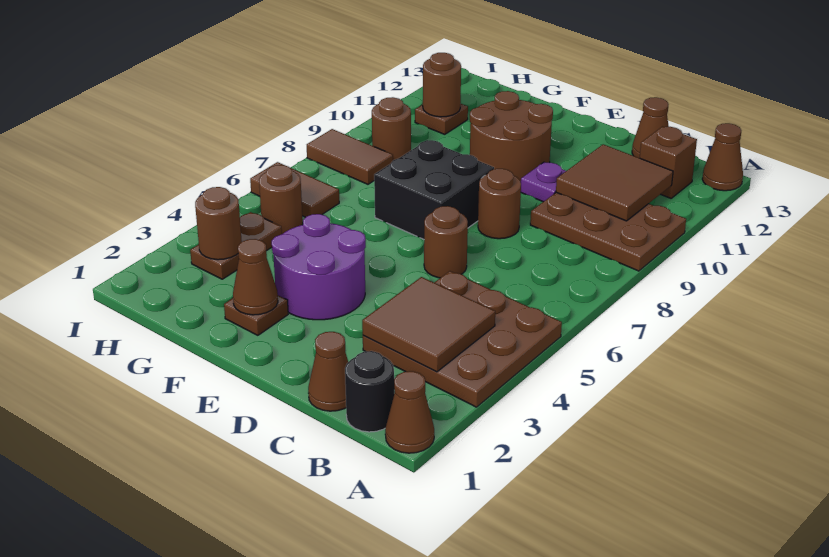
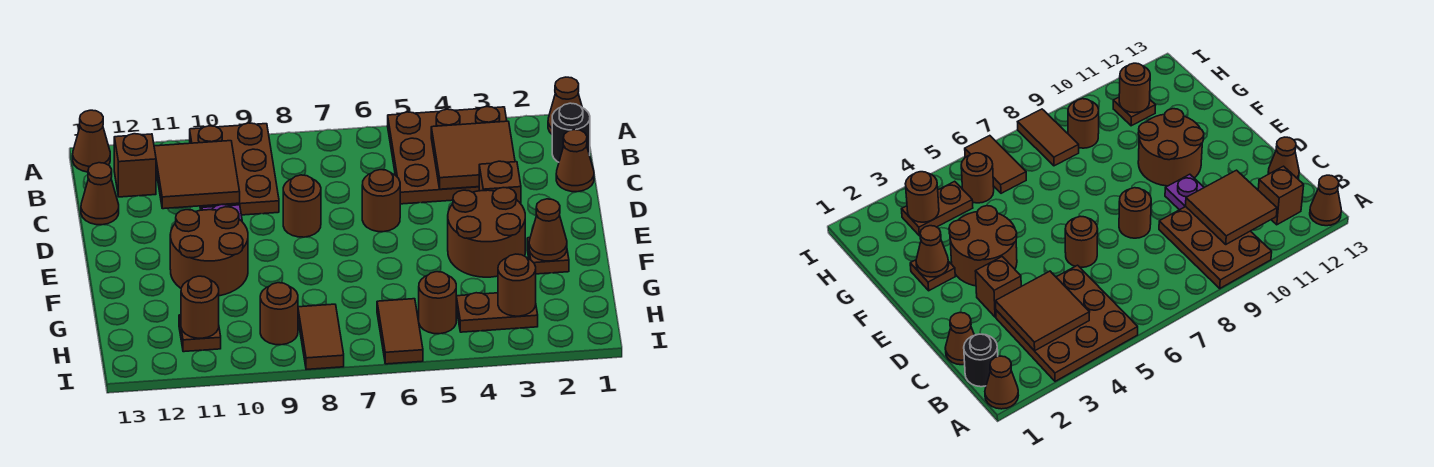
none -> brown 1x1 brick [479,161,521,204]
purple 2x2 round brick [272,214,366,320] -> brown 2x2 round brick [448,188,525,277]
black 2x2 brick [374,140,494,239] -> none

